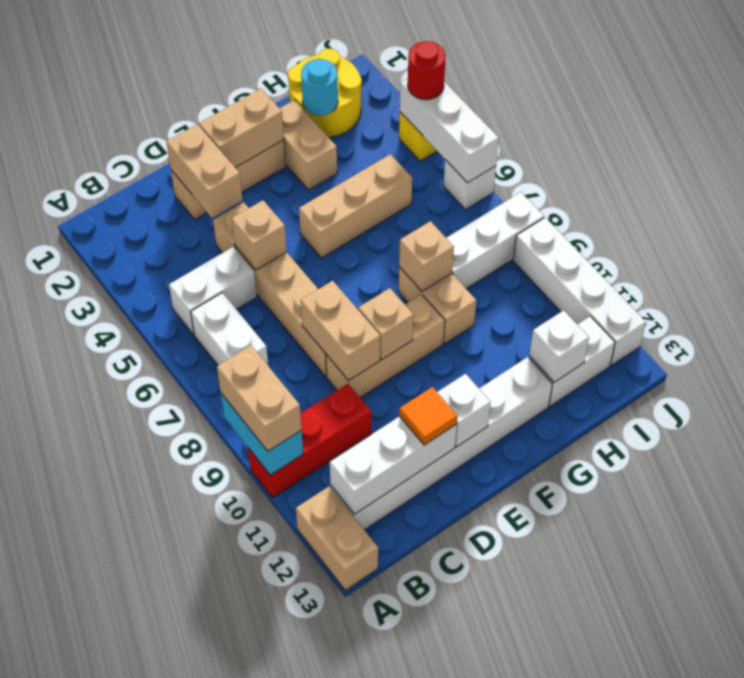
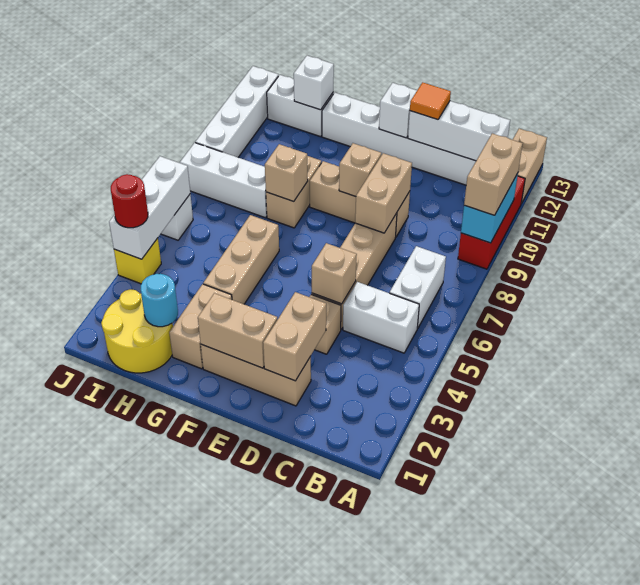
red 1x3 brick [248,384,371,498] -> red 1x3 brick turned to [458,176,525,269]
tan 1x3 brick [299,154,412,258] -> tan 1x3 brick turned to [203,215,279,304]

